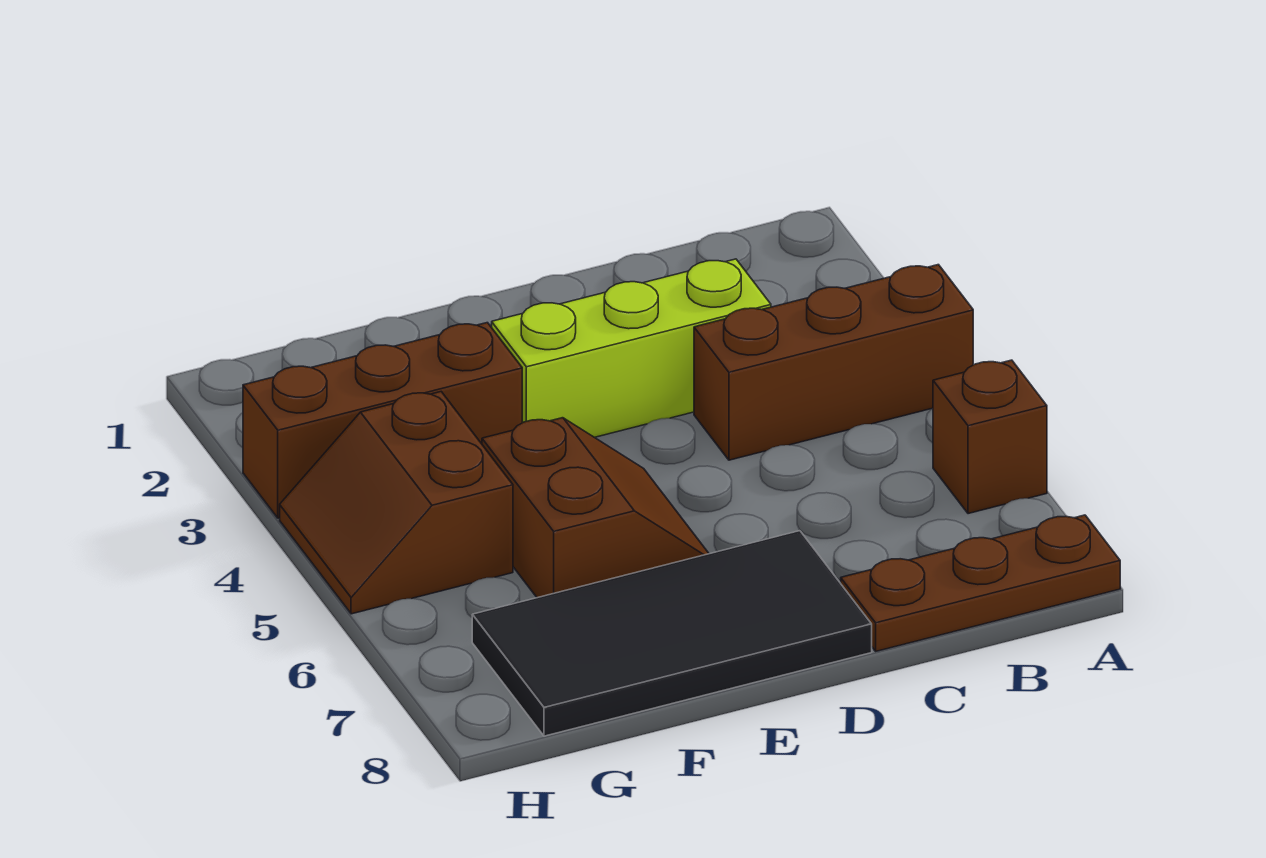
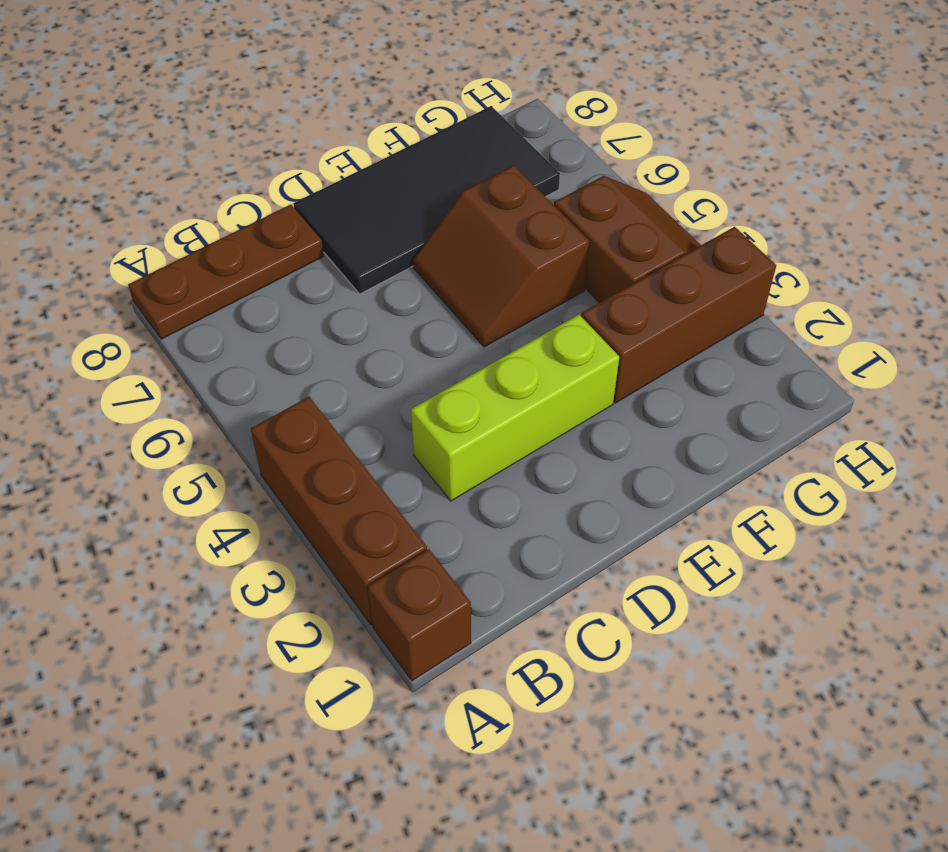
brown 1x3 brick [694,265,973,460] -> brown 1x3 brick turned to [251,397,427,625]
brown 1x1 brick [933,360,1047,514] -> brown 1x1 brick moved to [368,549,471,681]

